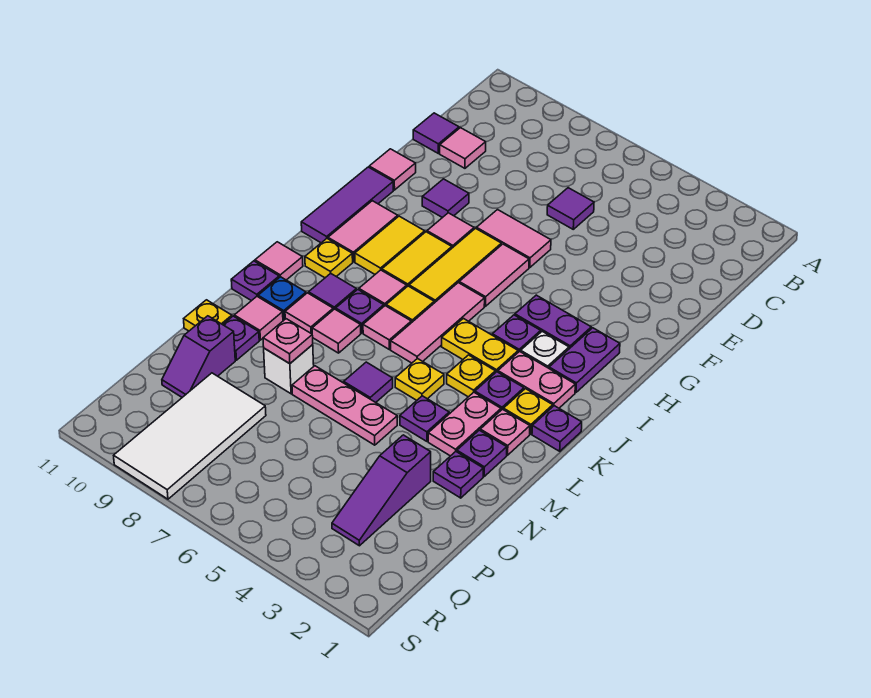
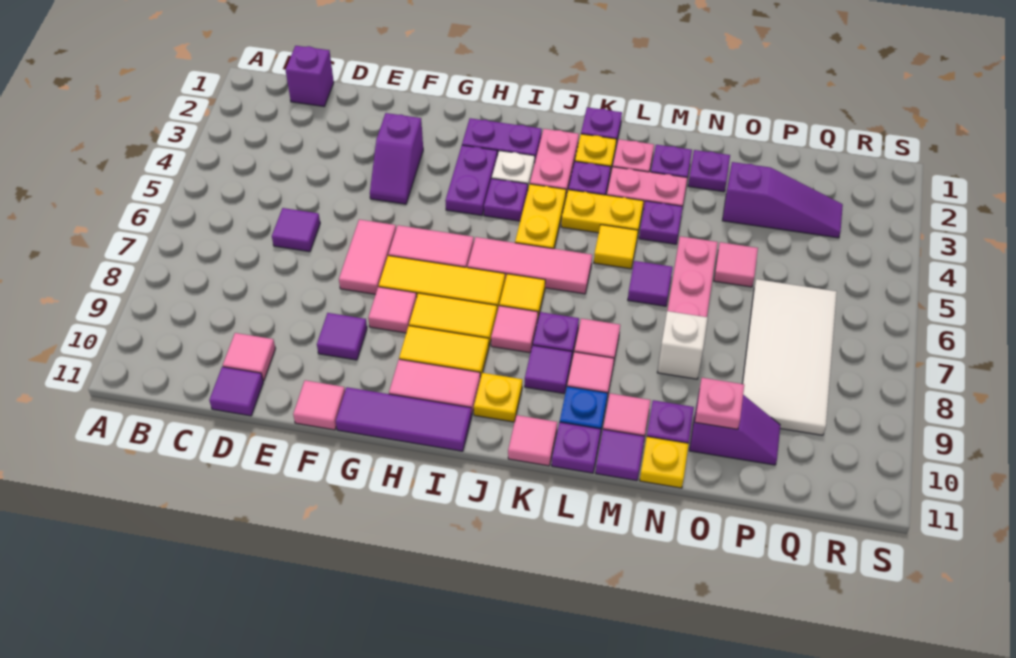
none -> purple 1x1 brick [286,46,334,106]
none -> purple 1x2 slope [370,113,423,204]
yellow 1x1 plate [447,355,495,397] -> yellow 1x2 plate [561,190,643,233]
pink 1x1 tile [363,306,411,349] -> pink 1x1 tile moved to [714,242,758,287]
yellow 1x1 plate [395,358,444,400] -> yellow 1x1 tile [594,225,638,269]
none -> purple 1x1 tile [596,429,645,481]
pink 1x1 plate [263,319,313,364] -> pink 1x1 plate moved to [695,378,744,429]
white 2x4 tile [114,373,266,499] -> white 2x4 tile turned to [742,279,837,435]

